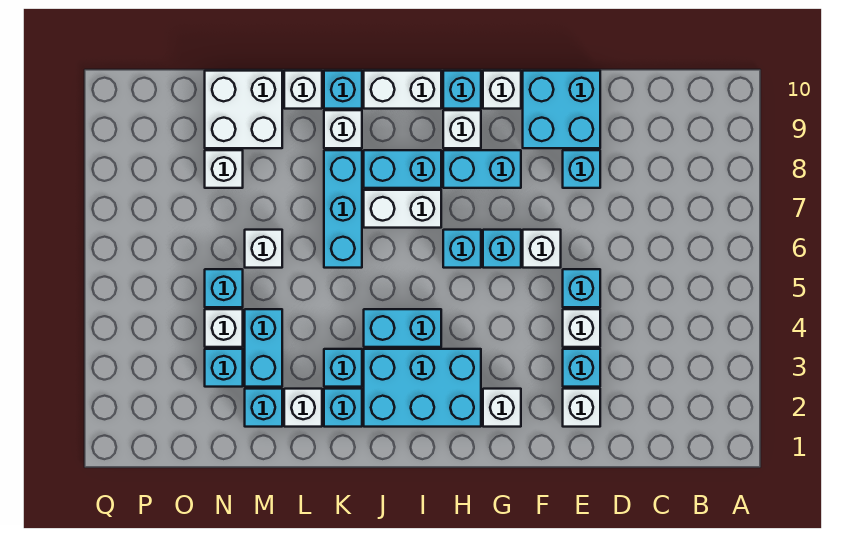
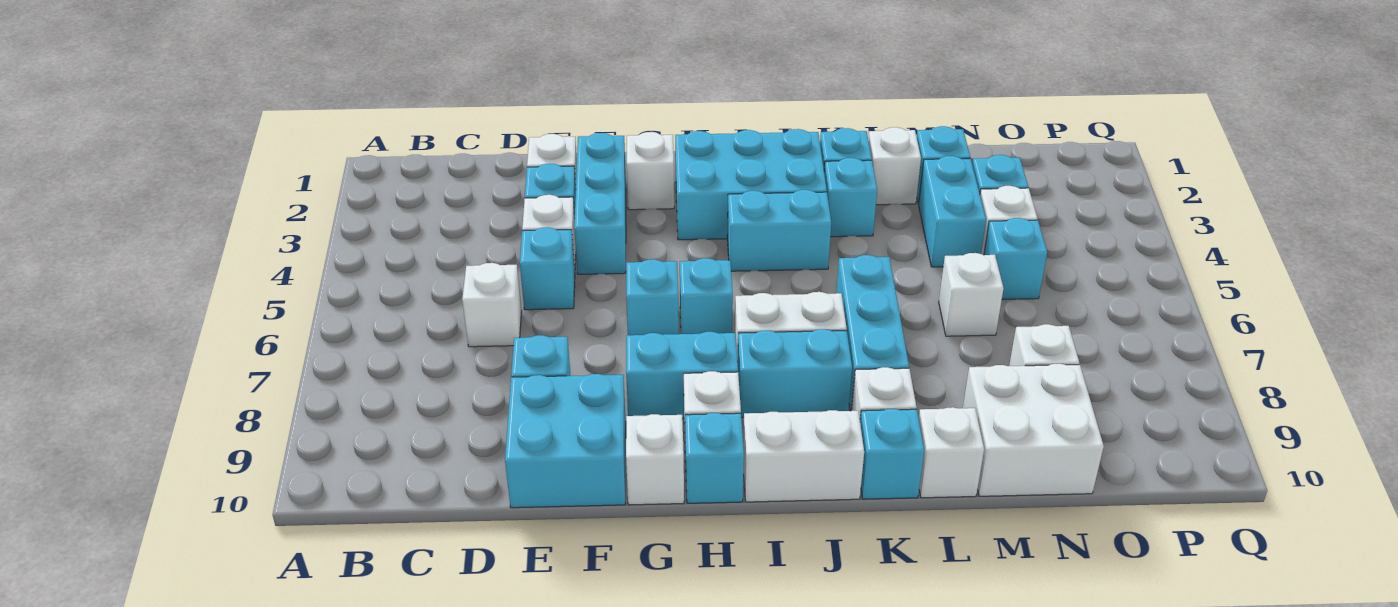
none -> cyan 1x3 brick [574,133,626,274]
white 1x1 brick [523,230,561,268] -> white 1x1 brick moved to [462,263,522,347]

